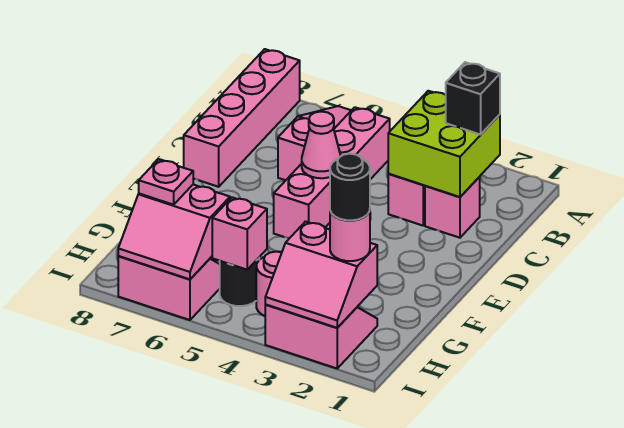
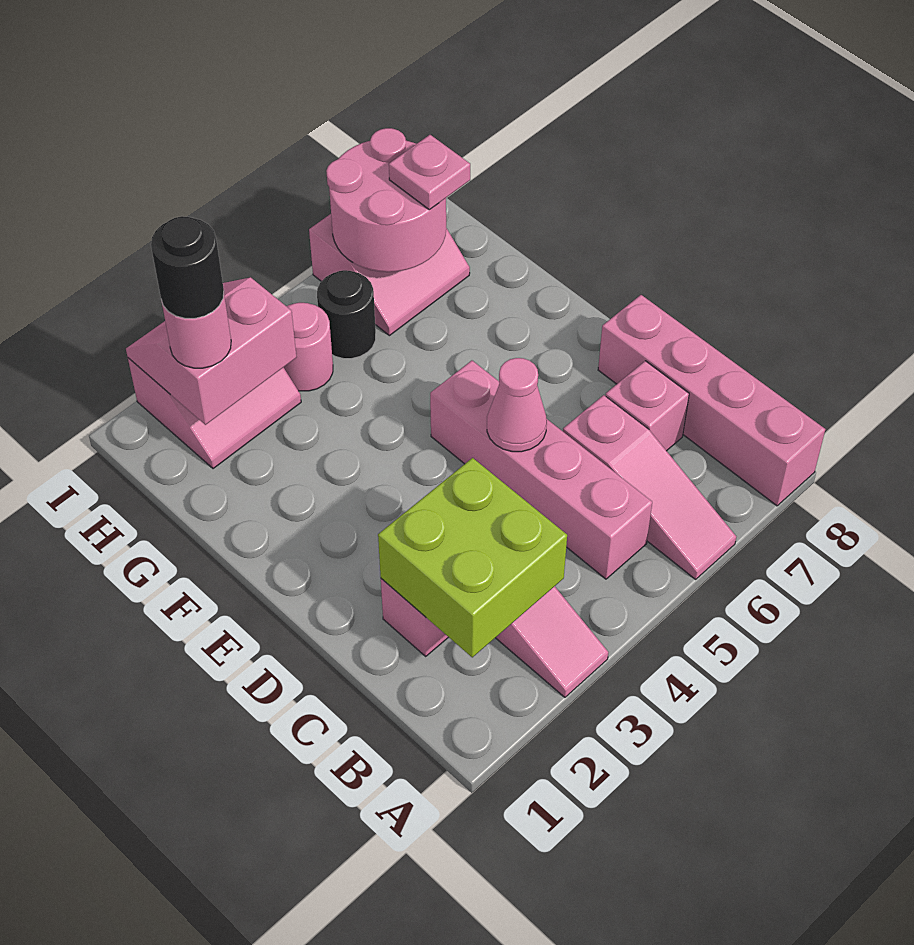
black 1x1 brick [446,62,500,135] -> none
pink 1x1 brick [212,197,267,270] -> pink 1x1 brick moved to [606,361,689,451]
pink 2x2 slope [118,185,230,279] -> pink 2x2 round brick [326,128,446,272]

